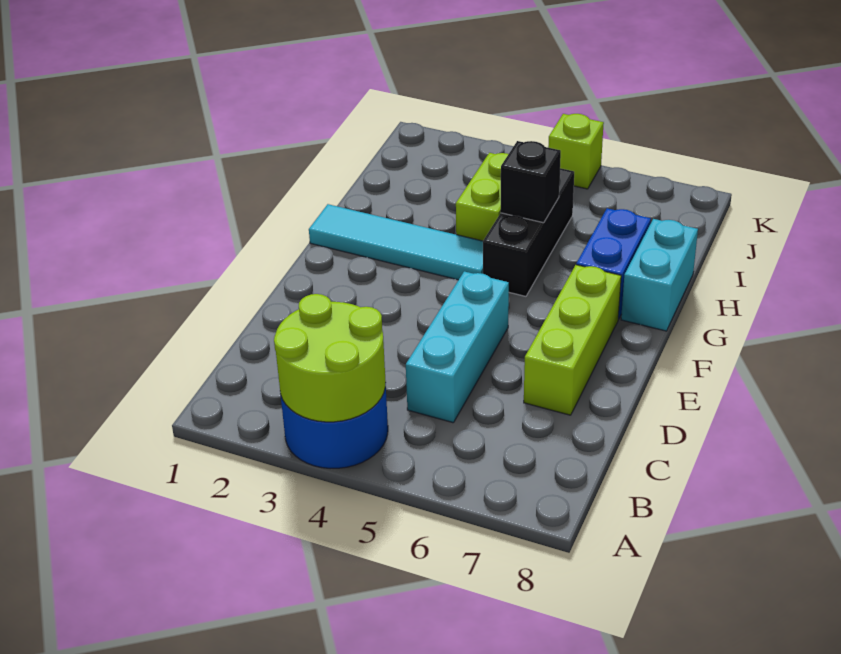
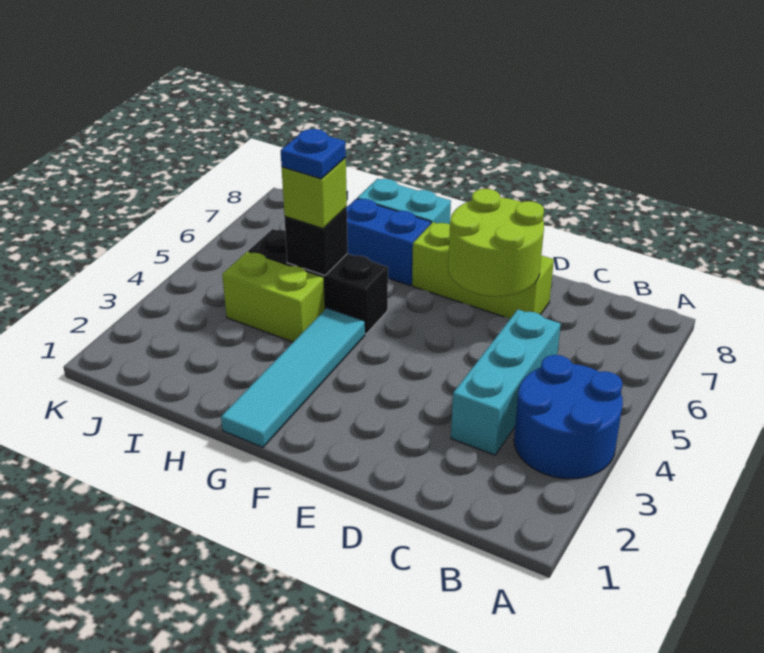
lime 2x2 round brick [274,294,386,422] -> lime 2x2 round brick moved to [448,189,544,296]
cyan 1x3 brick [406,271,509,423] -> cyan 1x3 brick turned to [451,310,561,455]
none -> blue 1x1 plate [281,129,346,179]
lime 1x1 brick [548,114,604,189] -> lime 1x1 brick moved to [282,158,347,229]

